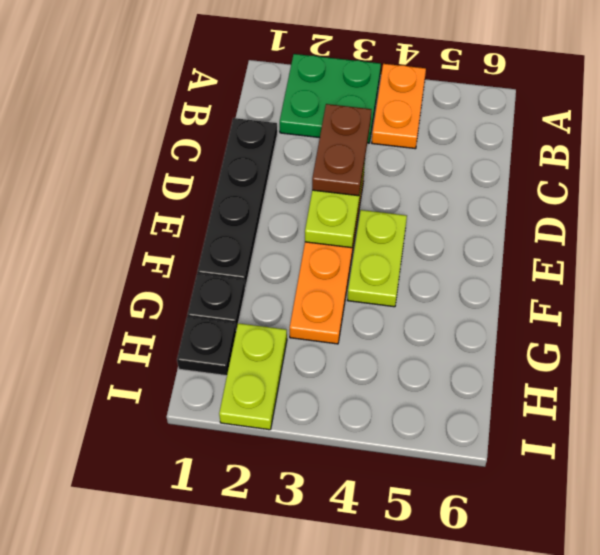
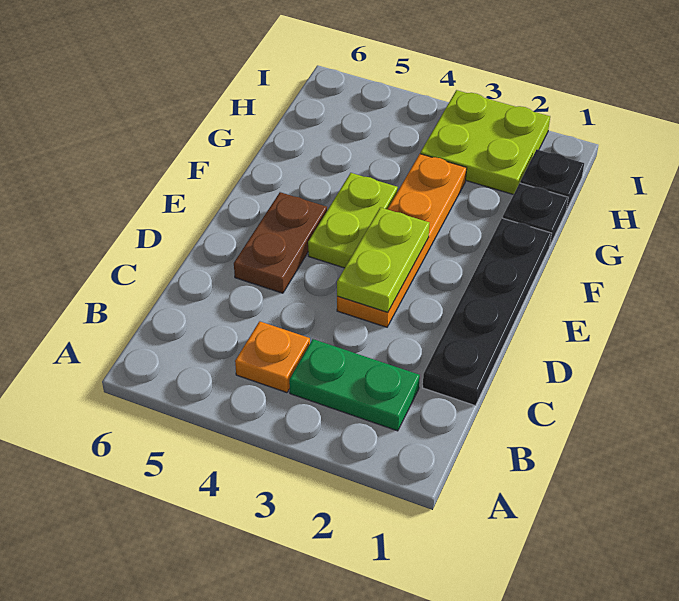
green 2x2 plate [280,54,381,143] -> green 1x2 plate [289,339,420,431]
orange 1x2 plate [372,64,426,149] -> orange 1x1 plate [235,321,310,393]
brown 1x2 plate [312,104,371,196] -> brown 1x2 plate moved to [234,192,327,293]
lime 1x2 plate [219,323,287,430] -> lime 2x2 plate [420,90,550,195]

